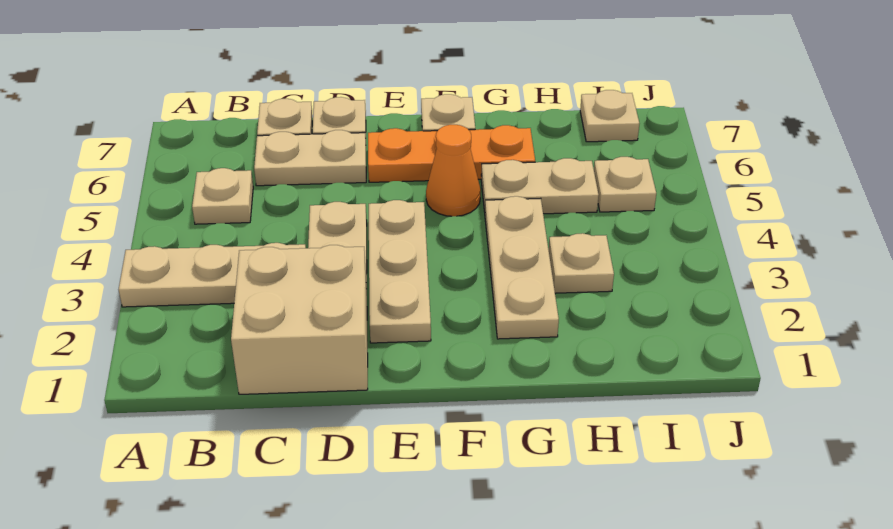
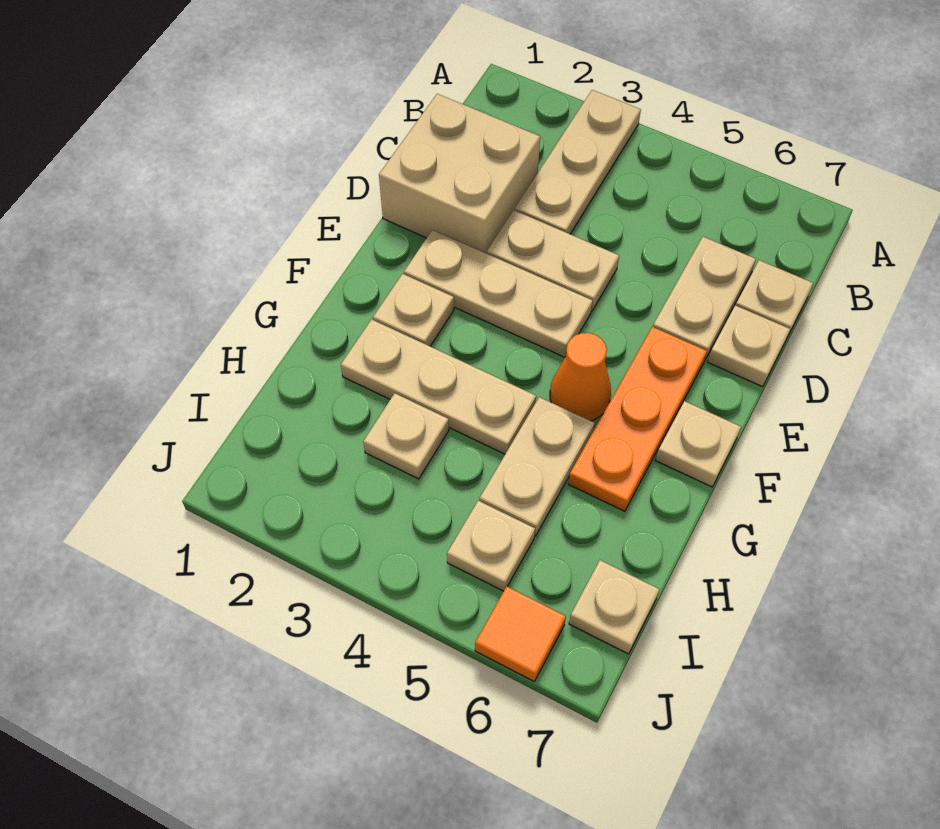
tan 1x1 plate [192,168,253,224] -> tan 1x1 plate moved to [373,274,454,346]
none -> orange 1x1 tile [475,586,566,681]

